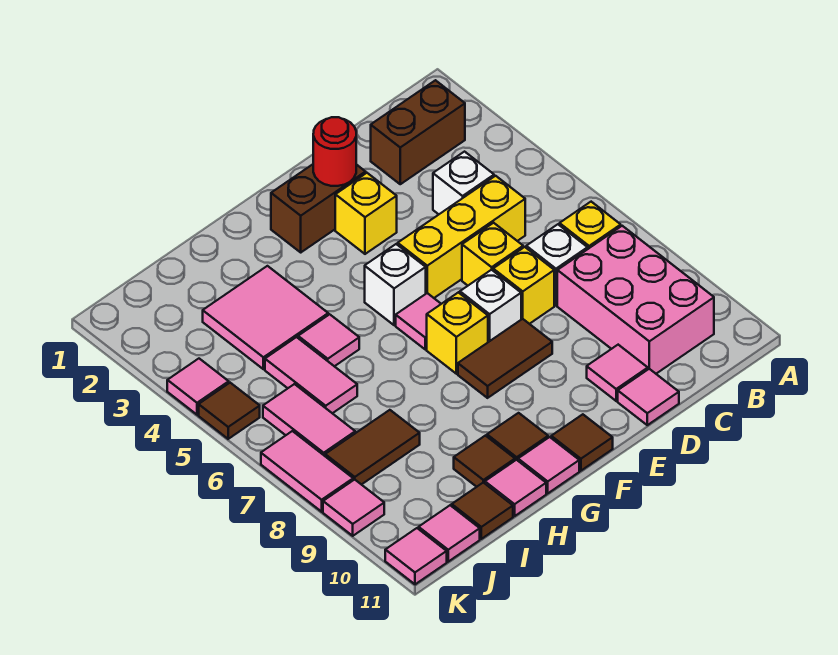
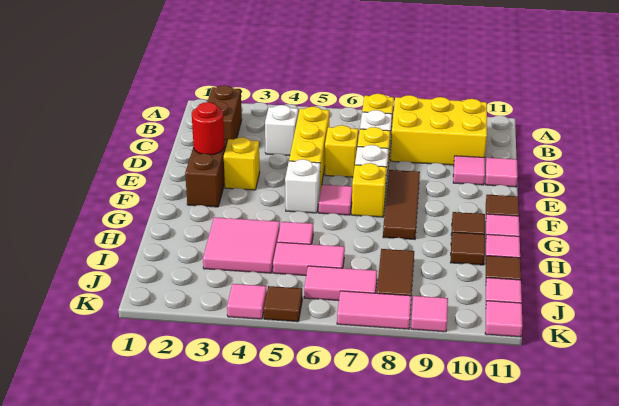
pink 2x3 brick [557,226,714,374] -> yellow 2x3 brick [391,95,487,165]
brown 1x2 tile [458,319,552,398] -> brown 1x3 tile [383,170,420,239]

